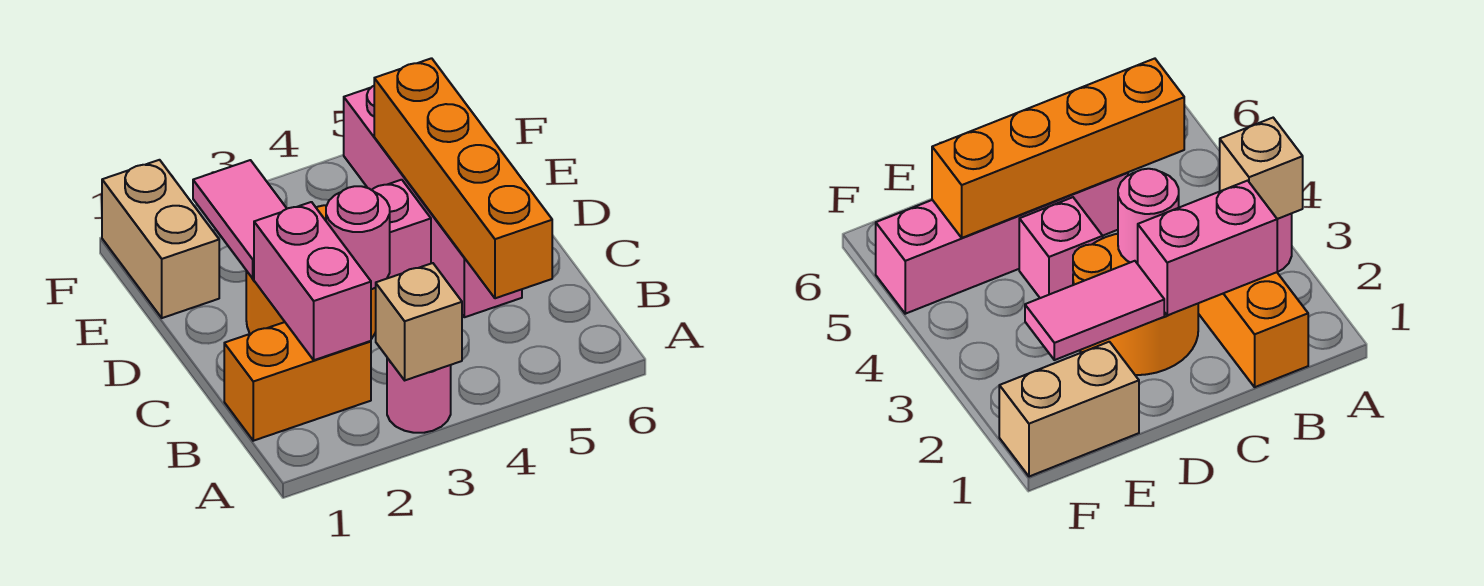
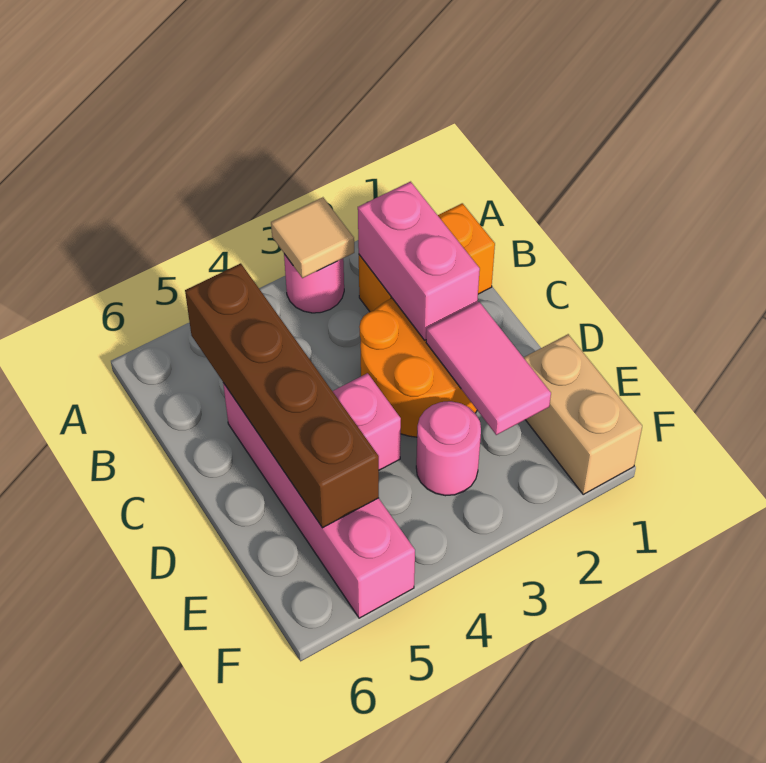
tan 1x1 brick [376,263,462,380] -> tan 1x1 tile [271,197,354,278]
orange 1x4 brick [374,58,552,298] -> brown 1x4 brick [185,263,379,528]
pink 1x1 round brick [326,186,390,289] -> pink 1x1 round brick moved to [416,401,481,496]

